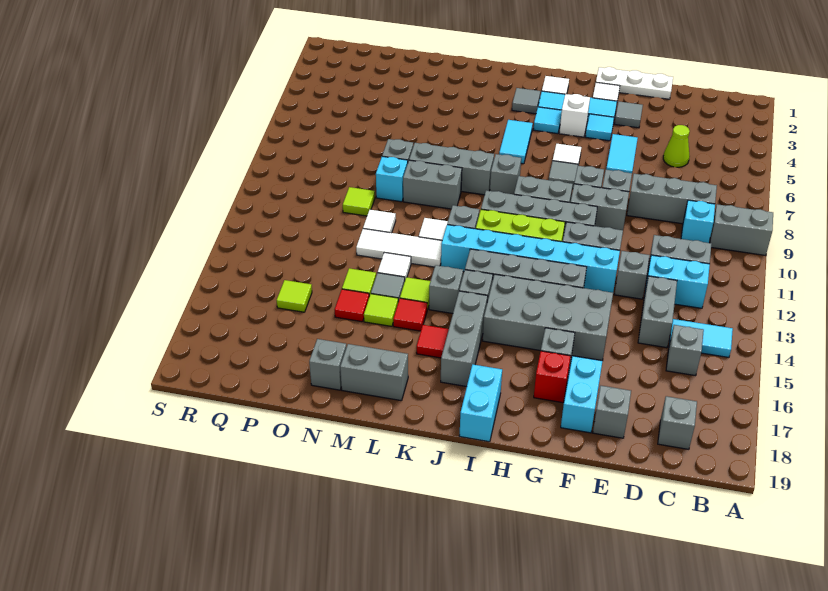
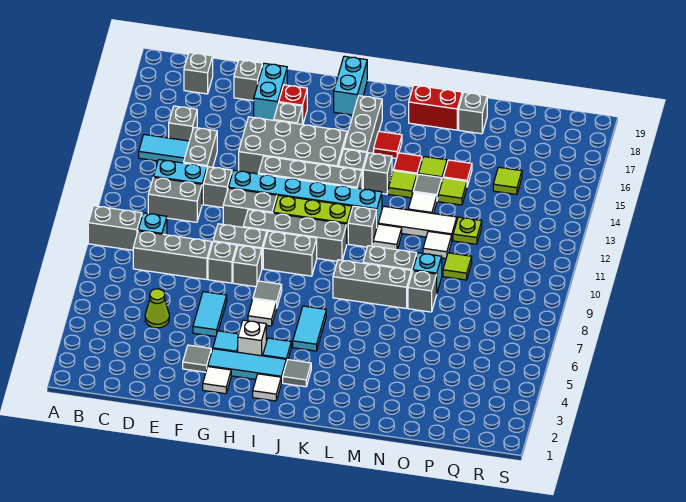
white 1x3 plate [596,67,673,99] -> none
grey 1x1 brick [490,154,521,194] -> none
grey 1x2 brick [340,344,408,401] -> red 1x2 brick [409,85,463,130]
none -> lime 1x1 plate [453,217,482,244]

